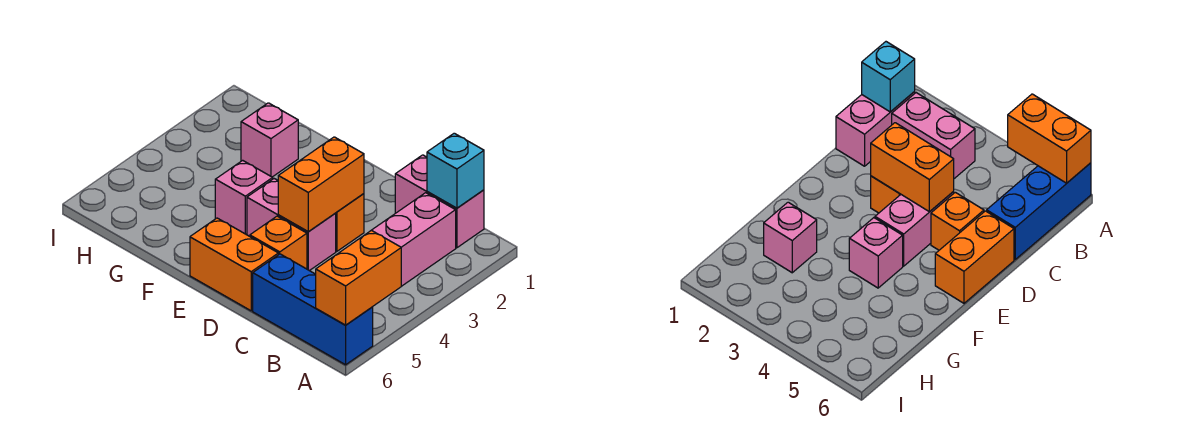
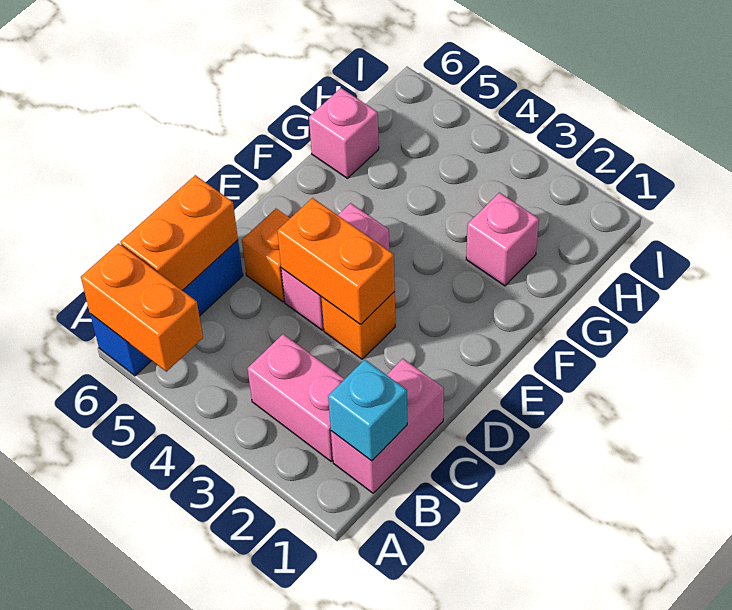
orange 1x2 brick [190,218,278,311] -> orange 1x2 brick moved to [120,175,238,291]
pink 1x1 brick [215,160,273,235] -> pink 1x1 brick moved to [309,88,379,178]

